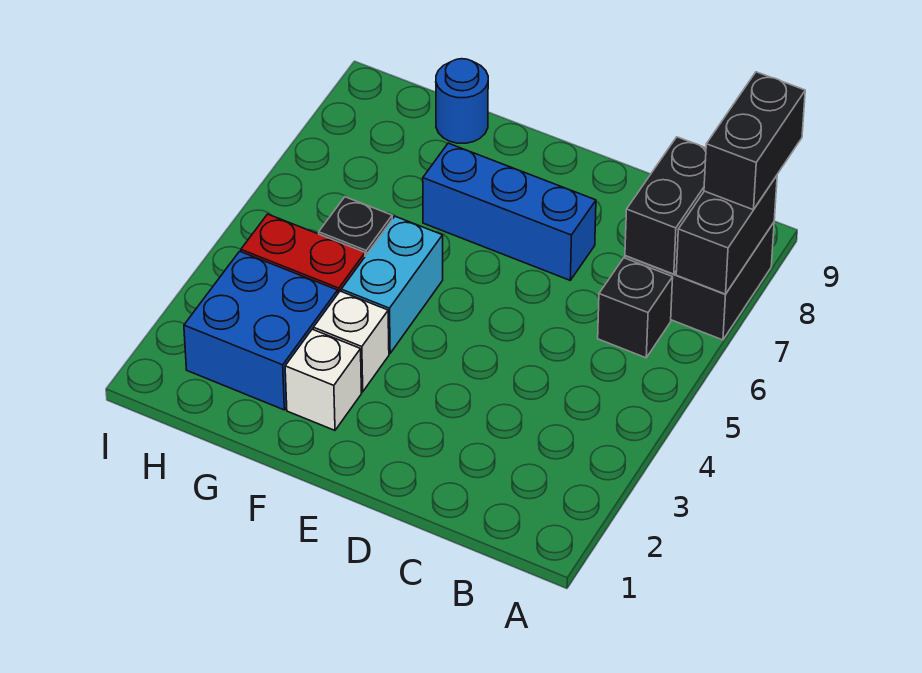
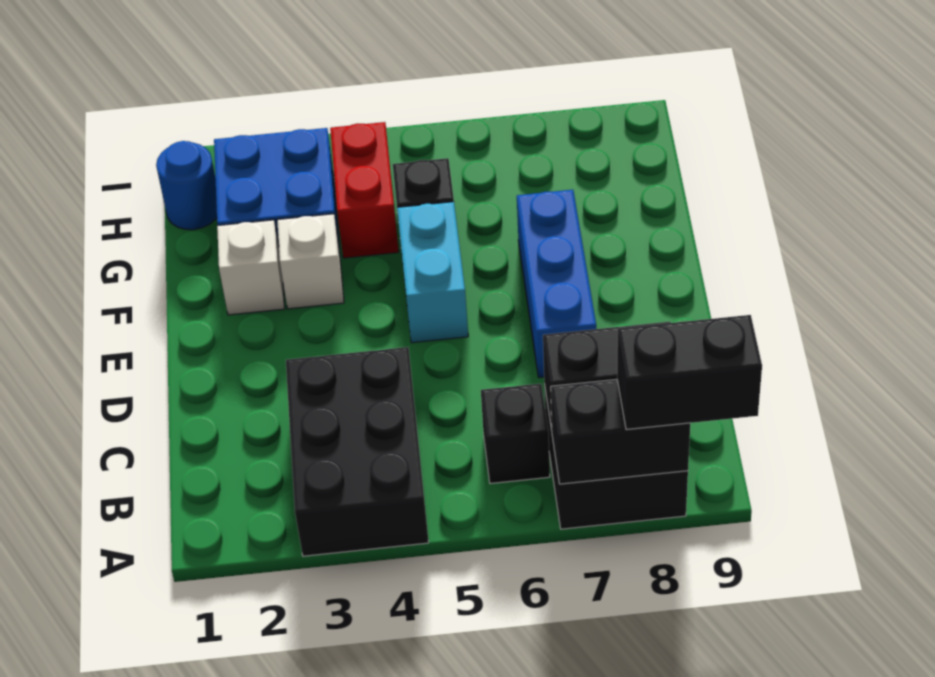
none -> black 2x3 brick [286,347,429,556]
cyan 1x2 brick [341,216,443,353] -> cyan 1x2 brick turned to [397,202,468,343]
blue 1x1 round brick [436,59,488,143] -> blue 1x1 round brick moved to [156,141,217,230]

